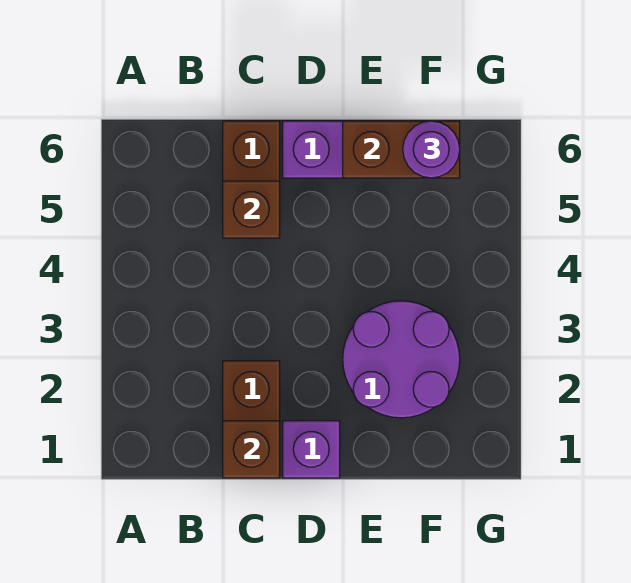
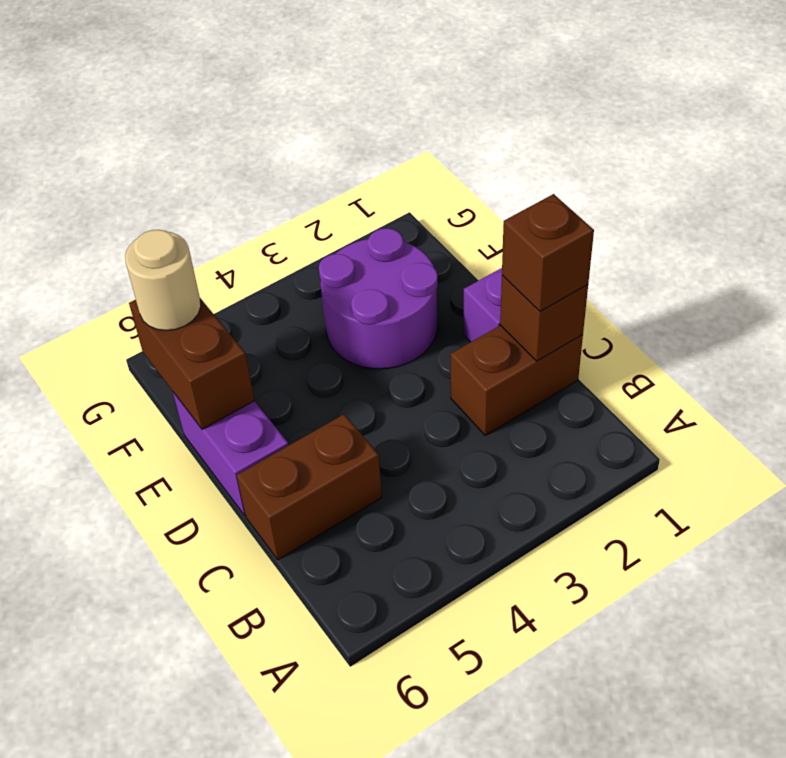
brown 1x1 brick [223,181,280,238] -> brown 1x1 brick moved to [502,194,594,311]
purple 1x1 round brick [403,121,460,178] -> tan 1x1 round brick [125,230,201,331]

